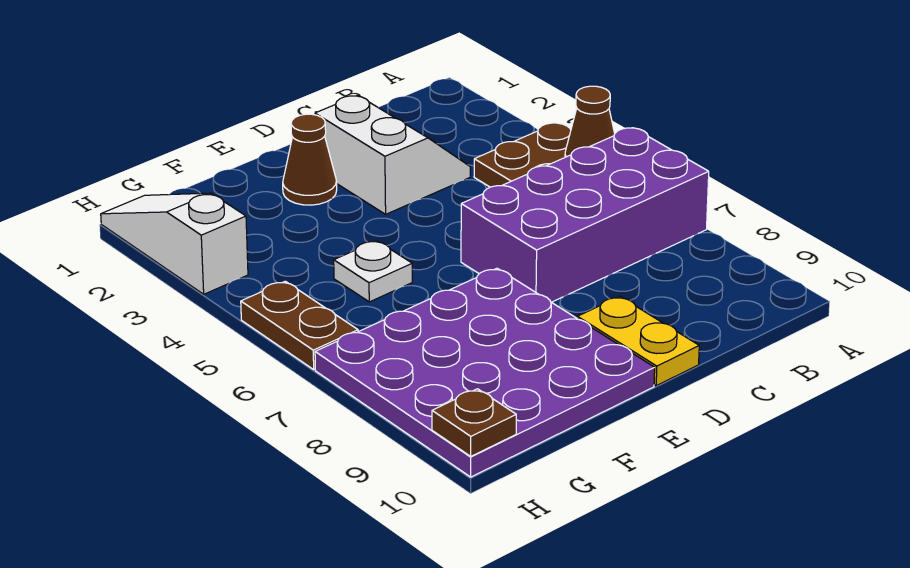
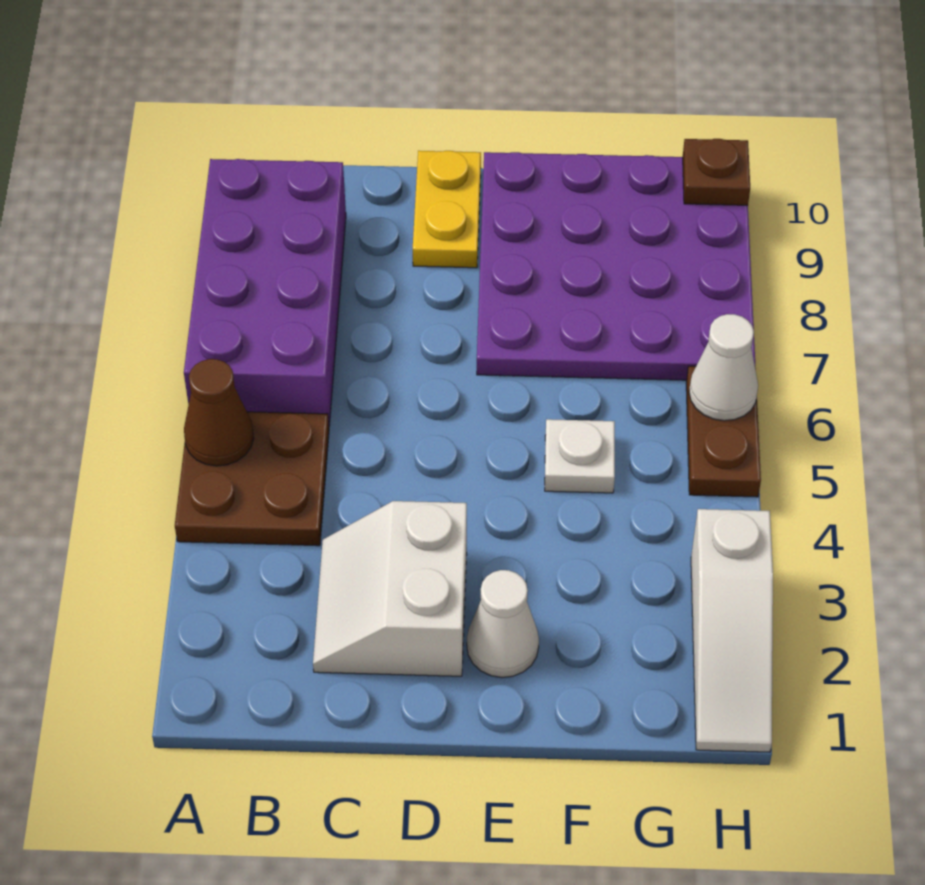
purple 2x4 brick [461,128,709,302] -> purple 2x4 brick turned to [184,159,346,426]
brown 1x1 cone [283,114,337,205] -> white 1x1 cone [467,570,539,678]
none -> white 1x1 cone [689,314,758,421]

